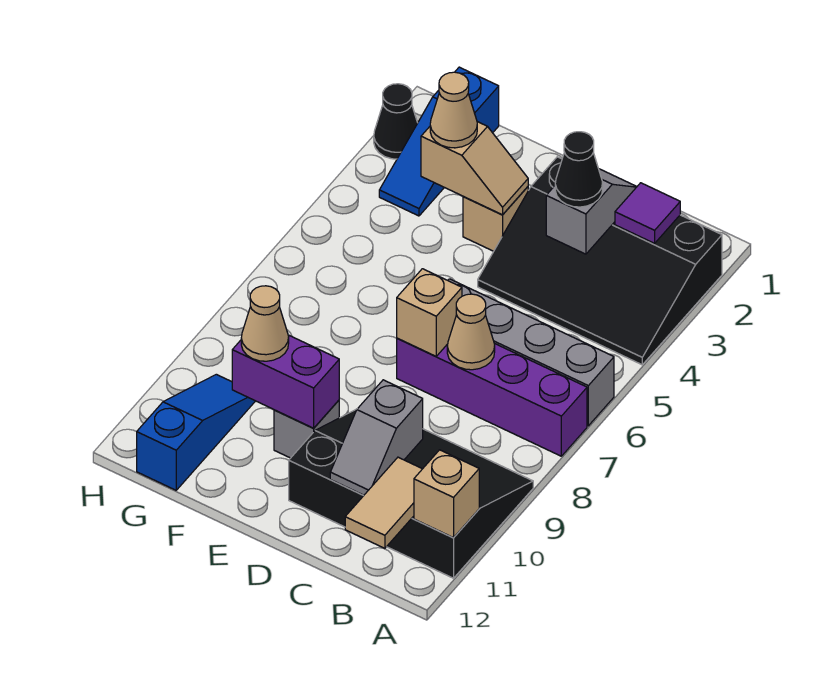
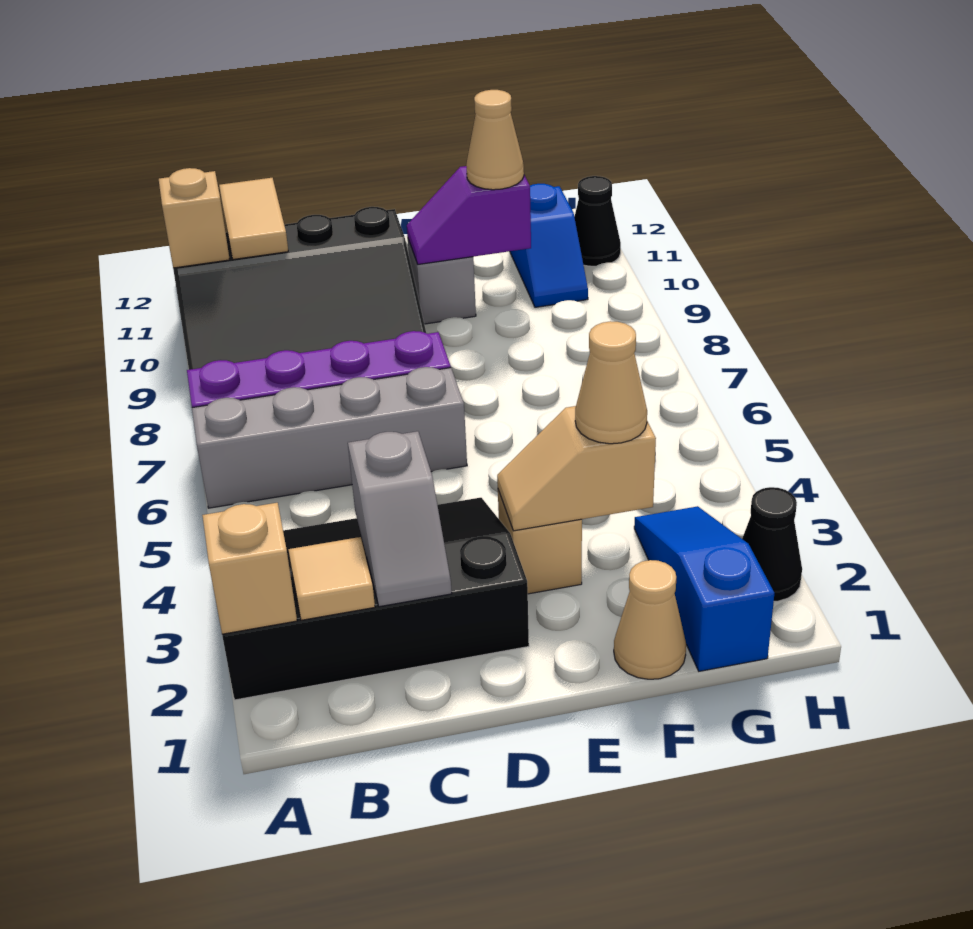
purple 1x1 tile [615,183,680,243] -> tan 1x1 tile [288,537,375,620]
black 1x1 cone [555,132,603,207] -> black 1x1 cone moved to [574,176,621,266]
tan 1x1 cone [447,294,495,370] -> tan 1x1 cone moved to [614,560,686,679]
grey 1x2 slope [330,380,423,495] -> none
tan 1x1 brick [397,269,462,356] -> tan 1x1 brick moved to [202,503,297,634]
purple 1x2 brick [232,335,339,428] -> purple 1x2 slope [407,166,531,264]
blue 1x3 slope [137,374,255,490] -> blue 1x2 slope [510,184,588,307]

